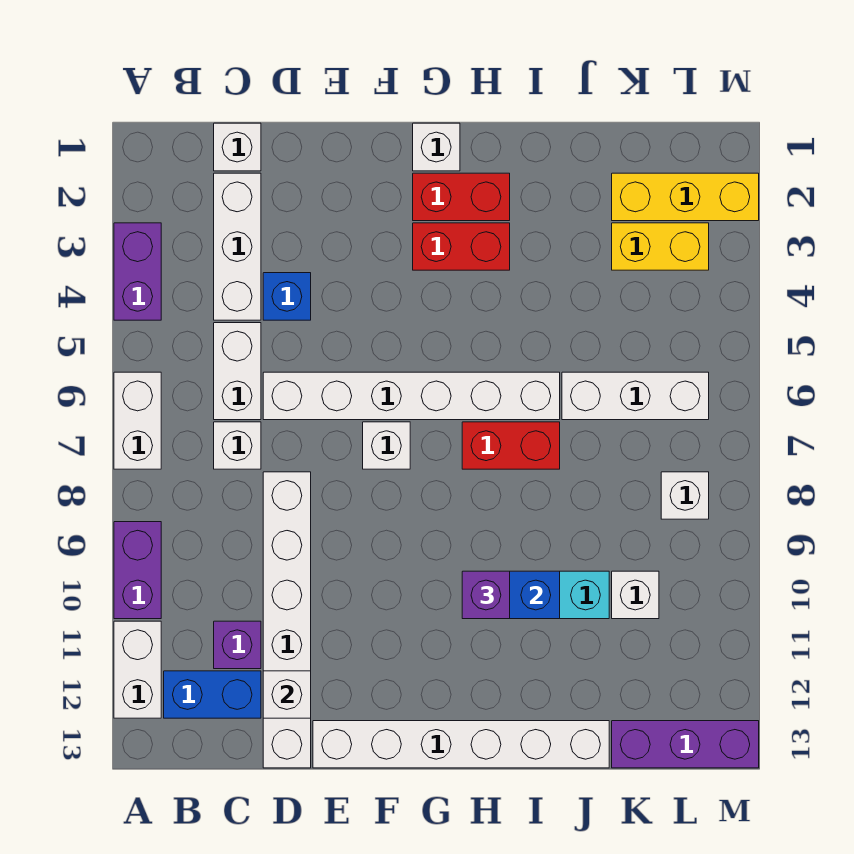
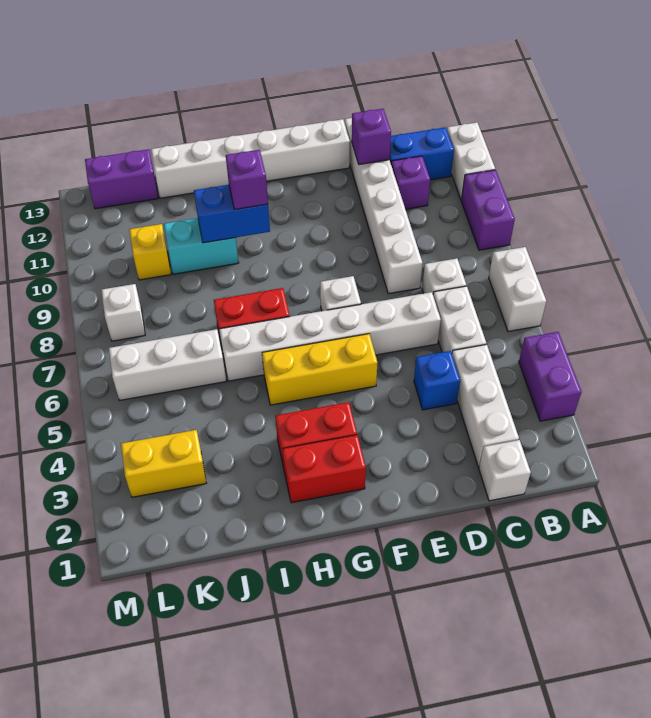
white 1x1 brick [263,671,311,718] -> purple 1x1 brick [352,109,391,164]
white 1x1 brick [413,123,460,171] -> none
yellow 1x3 brick [612,173,759,221] -> yellow 1x3 brick moved to [262,334,378,405]
white 1x1 brick [612,571,659,619] -> yellow 1x1 brick [129,224,171,280]
purple 1x3 brick [612,721,759,768] -> purple 1x2 brick [85,149,158,209]

